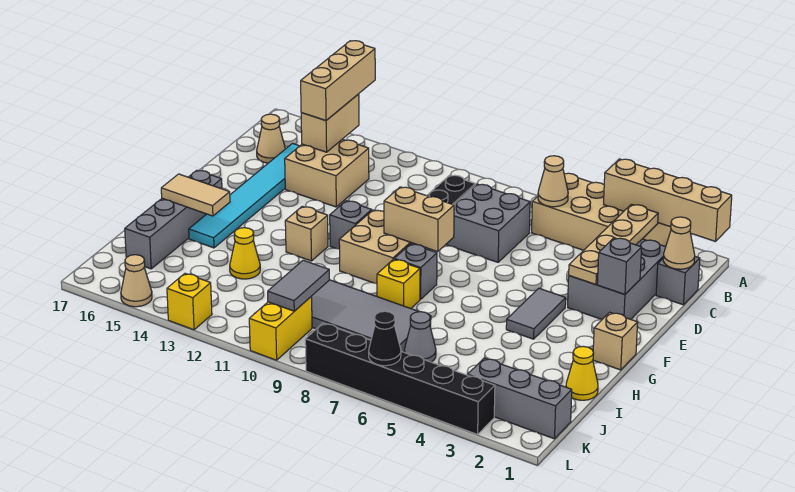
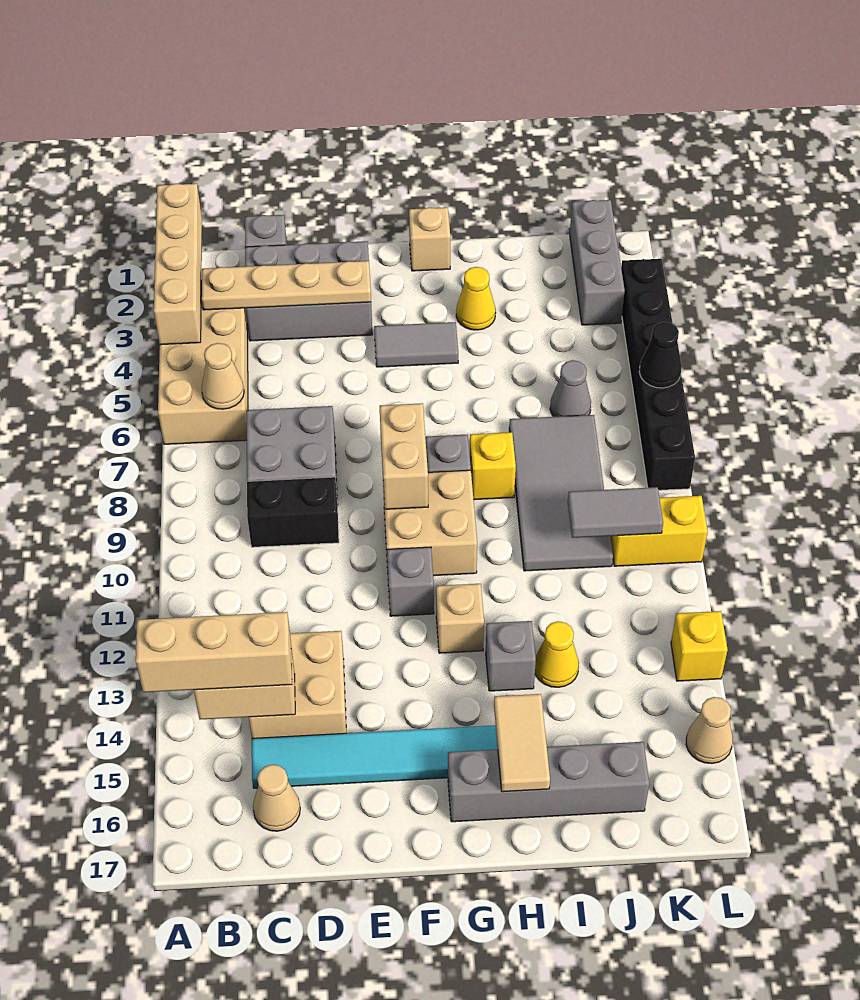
tan 1x1 cone [663,217,695,269] -> none
grey 1x1 brick [597,238,642,294] -> grey 1x1 brick moved to [486,621,536,691]
yellow 1x1 cone [566,346,598,400] -> yellow 1x1 cone moved to [456,267,496,330]

